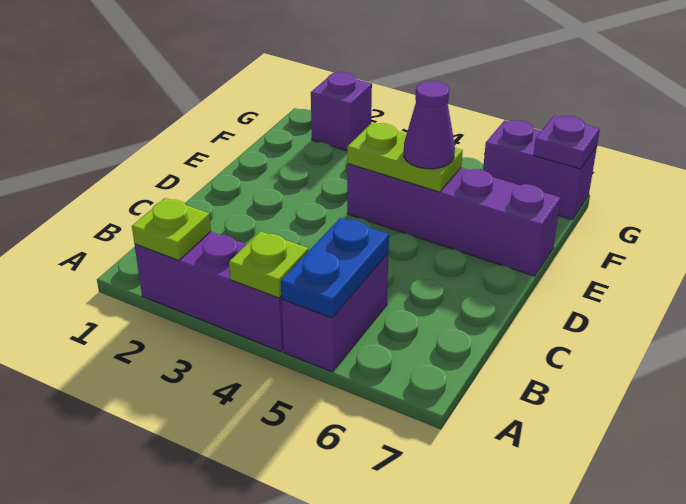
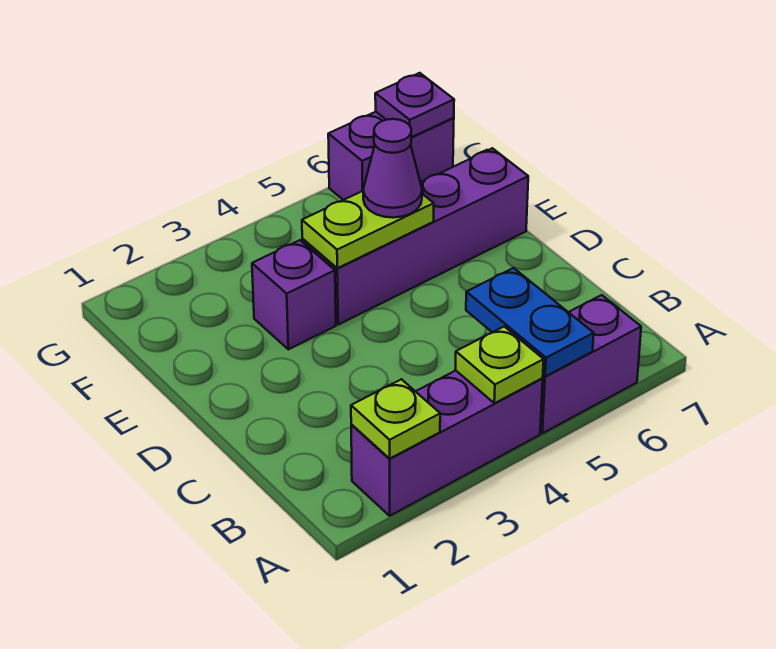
purple 1x2 brick [282,253,389,372] -> purple 1x2 brick turned to [540,295,641,433]
purple 1x1 brick [311,72,372,151] -> purple 1x1 brick moved to [252,240,336,349]

